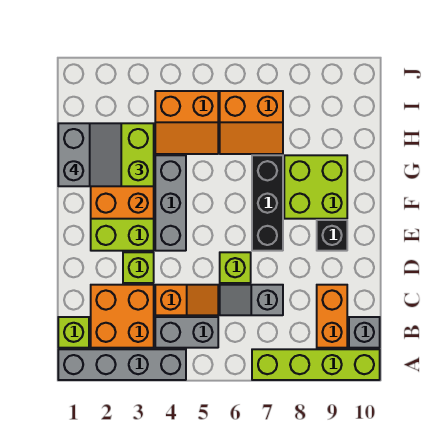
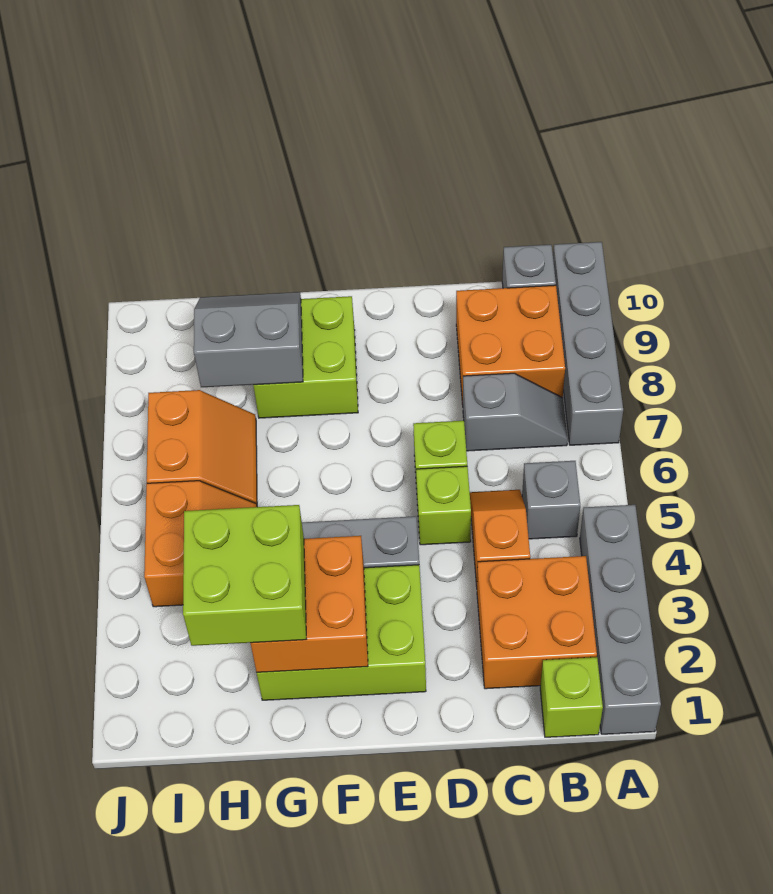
lime 1x4 brick [252,349,380,380] -> grey 1x4 brick [553,242,623,445]
grey 1x2 brick [155,317,218,348] -> grey 1x1 brick [522,461,580,539]
orange 1x2 brick [317,285,347,348] -> orange 2x2 brick [456,285,565,404]
grey 1x2 slope [220,285,283,315] -> grey 1x2 slope turned to [463,373,568,451]
lime 1x1 brick [123,252,154,283] -> lime 1x1 brick moved to [416,466,471,545]
black 1x3 brick [252,155,283,251] -> none
black 1x1 brick [317,220,347,251] -> none
grey 2x2 slope [58,123,121,186] -> grey 2x2 slope moved to [194,292,303,387]

